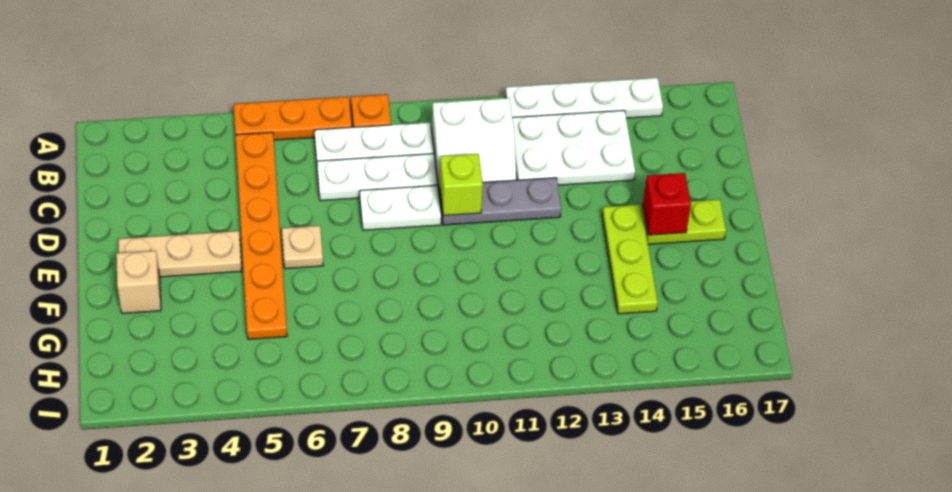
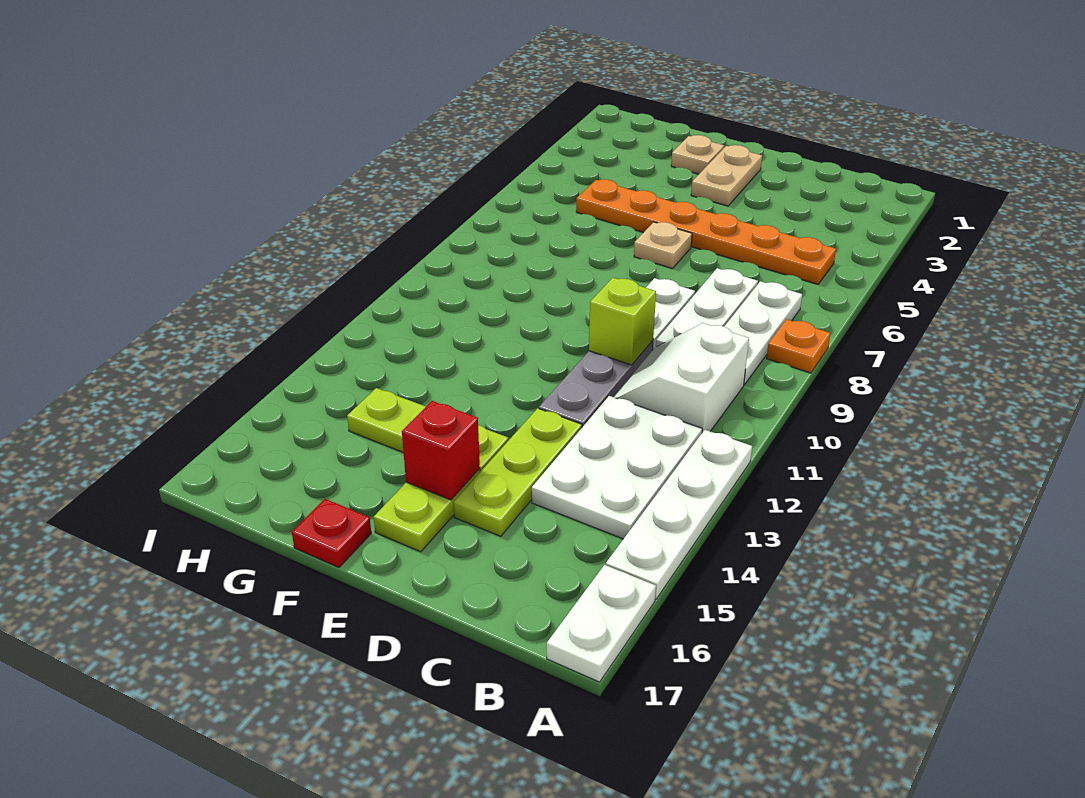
orange 1x3 plate [234,97,352,140] -> none
none -> white 1x2 plate [547,565,656,682]
none -> lime 1x3 plate [454,408,582,536]
tan 1x3 plate [118,231,242,277] -> tan 1x2 plate [691,145,762,206]
tan 1x1 brick [116,251,161,313] -> tan 1x1 plate [671,135,724,174]
none -> red 1x1 plate [292,499,371,568]

